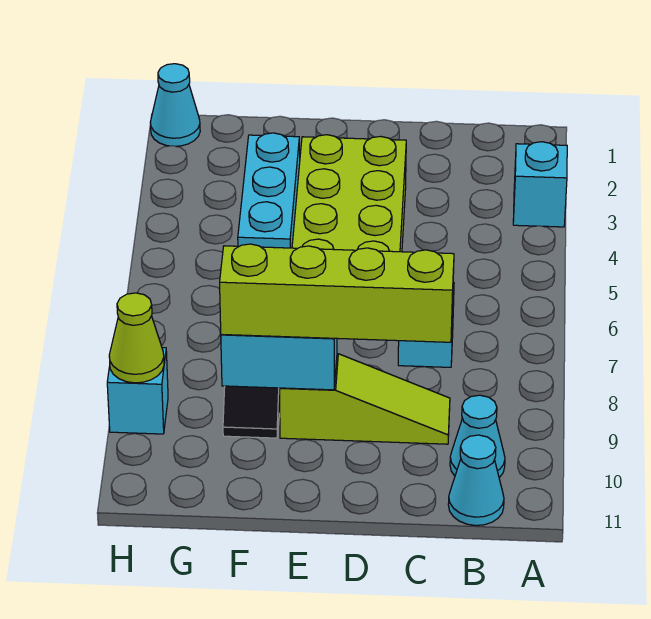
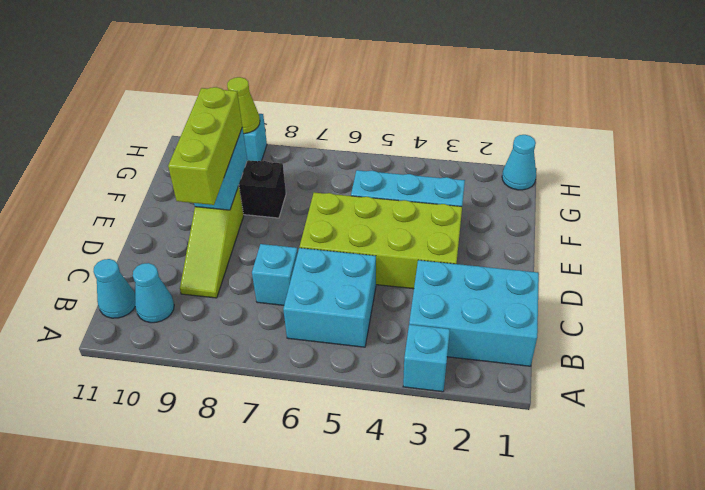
none -> cyan 2x3 brick [409,260,539,366]
none -> cyan 2x2 brick [283,248,376,347]
lime 1x4 brick [220,244,454,342] -> lime 1x3 brick [168,87,242,205]

